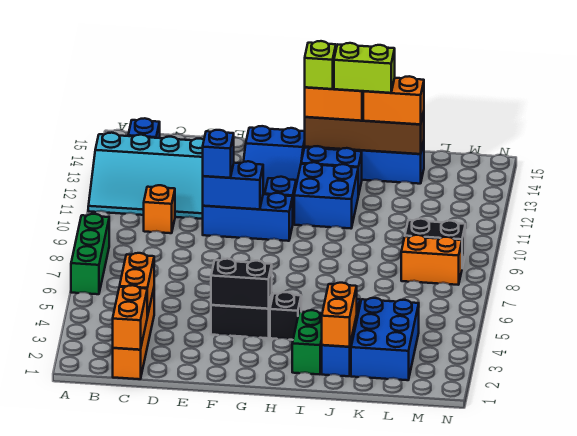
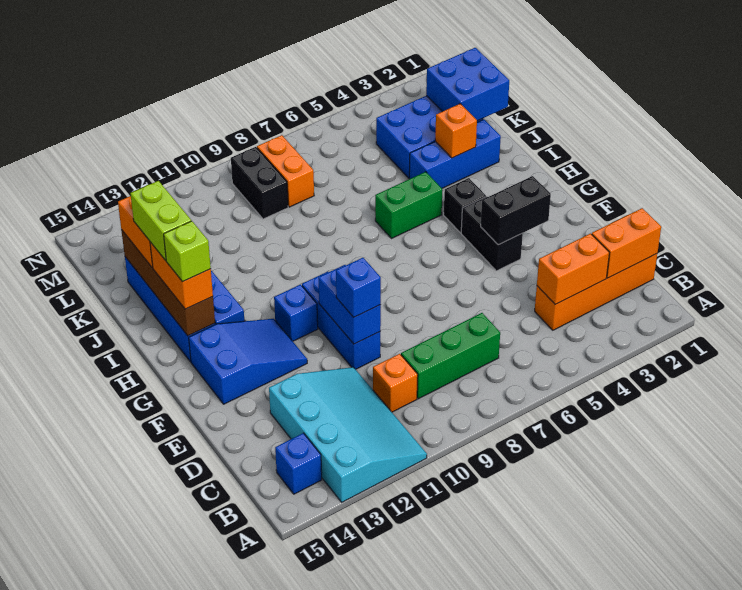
green 1x3 brick [71,214,109,294] -> green 1x3 brick moved to [401,313,500,399]
black 1x2 brick [211,259,272,309] -> black 1x2 brick turned to [481,176,551,245]
blue 2x2 brick [294,162,358,228] -> blue 2x2 brick moved to [426,48,509,121]
green 1x2 brick [292,310,322,374] -> green 1x2 brick moved to [375,172,442,239]
orange 1x2 brick [322,283,357,347] -> orange 1x1 brick [435,104,477,158]

